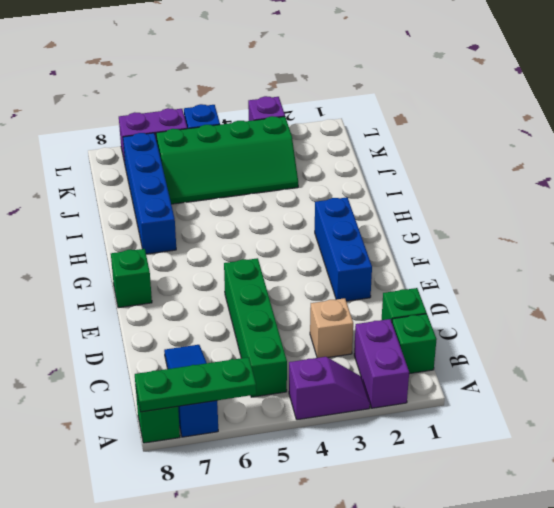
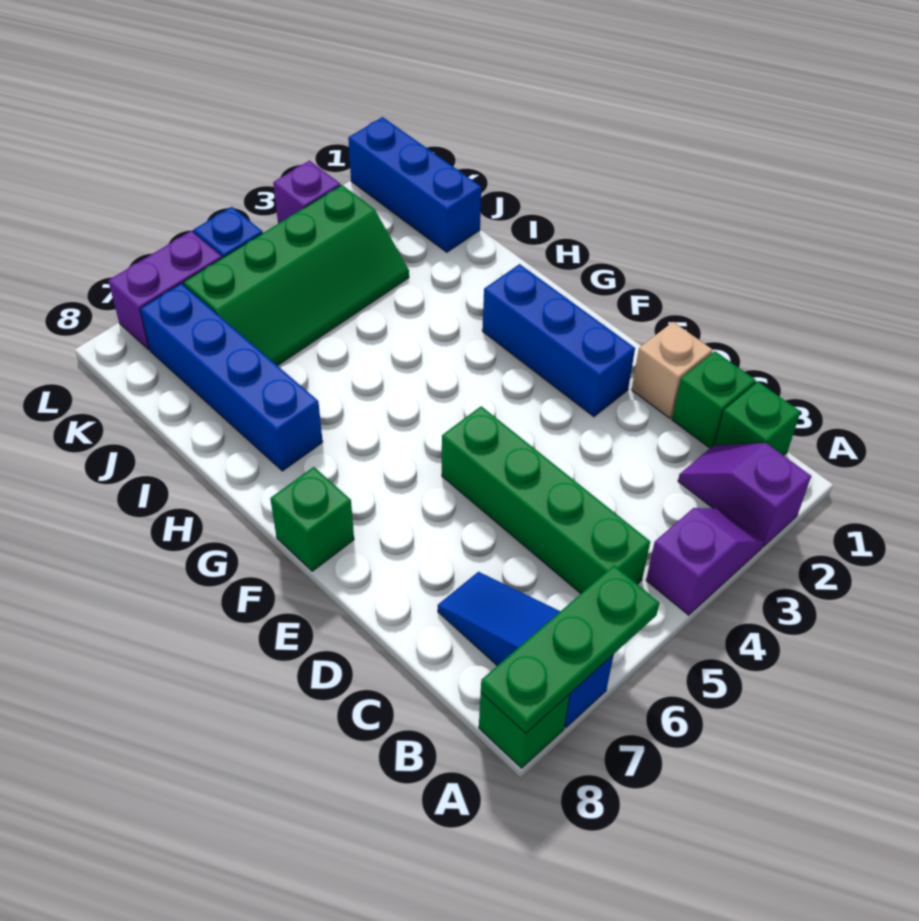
purple 1x2 brick [354,319,409,408] -> purple 1x2 slope [678,443,811,547]
tan 1x1 brick [310,298,353,358] -> tan 1x1 brick moved to [632,322,713,418]
none -> blue 1x3 brick [348,117,482,252]

